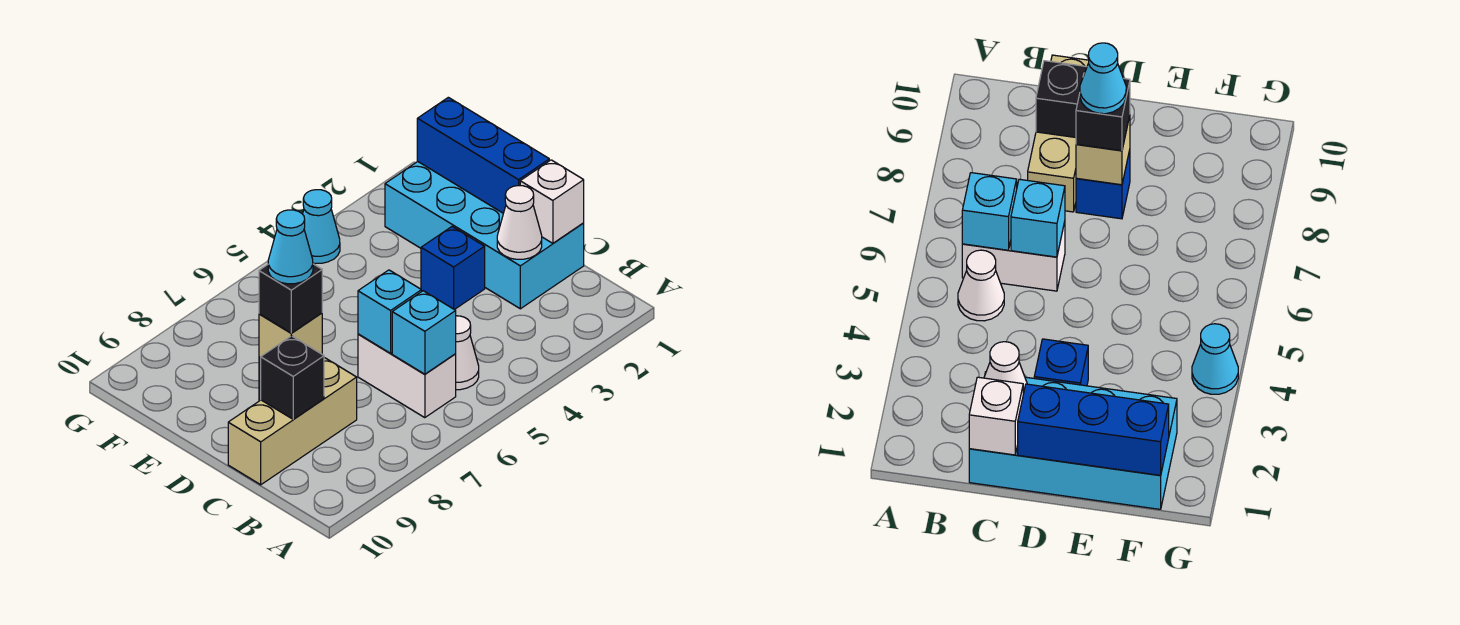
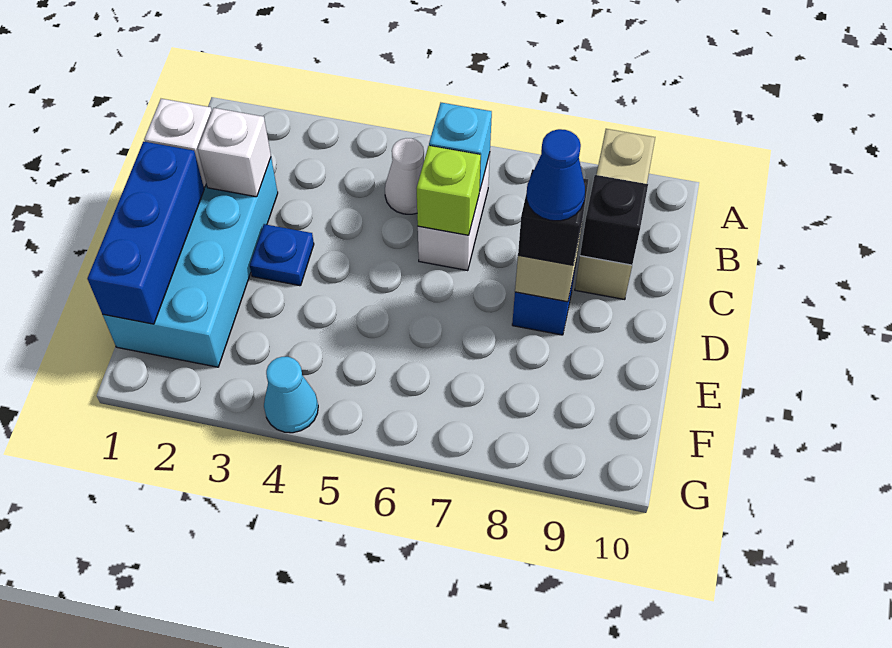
white 1x1 cone [497,186,542,259] -> white 1x1 brick [198,108,271,197]
cyan 1x1 brick [358,270,421,353] -> lime 1x1 brick [416,146,481,235]
tan 1x3 brick [228,358,357,485] -> tan 1x3 brick turned to [575,129,655,300]
blue 1x1 brick [421,227,485,310] -> blue 1x1 plate [250,224,314,286]
cyan 1x1 cone [268,210,313,284] -> blue 1x1 cone [526,129,585,221]

